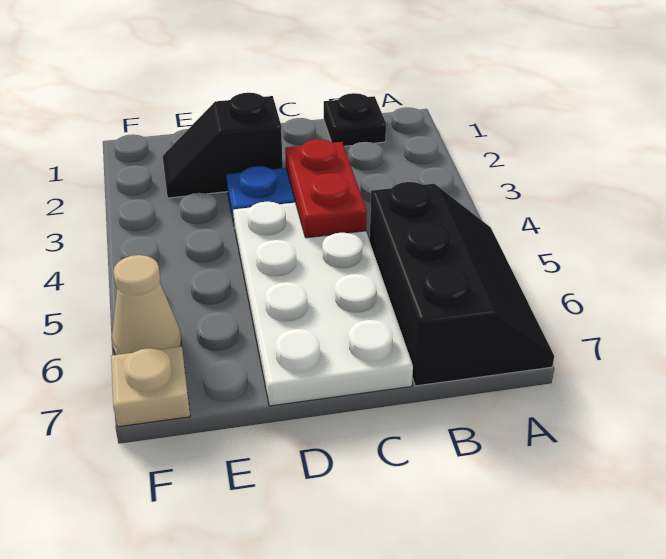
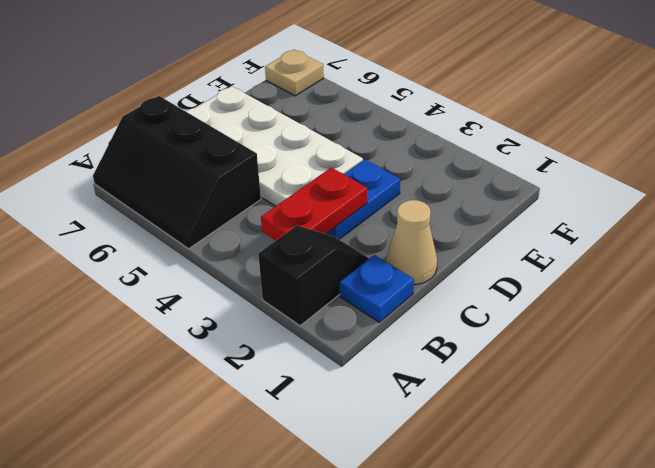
black 1x1 plate [324,93,386,146] -> blue 1x1 plate [340,255,414,322]
red 1x2 plate [285,139,367,238] -> red 1x2 plate turned to [261,167,367,240]
black 1x2 slope [163,93,283,198] -> black 1x2 slope moved to [258,226,369,326]
tan 1x1 cone [112,255,181,355] -> tan 1x1 cone moved to [386,200,437,284]

